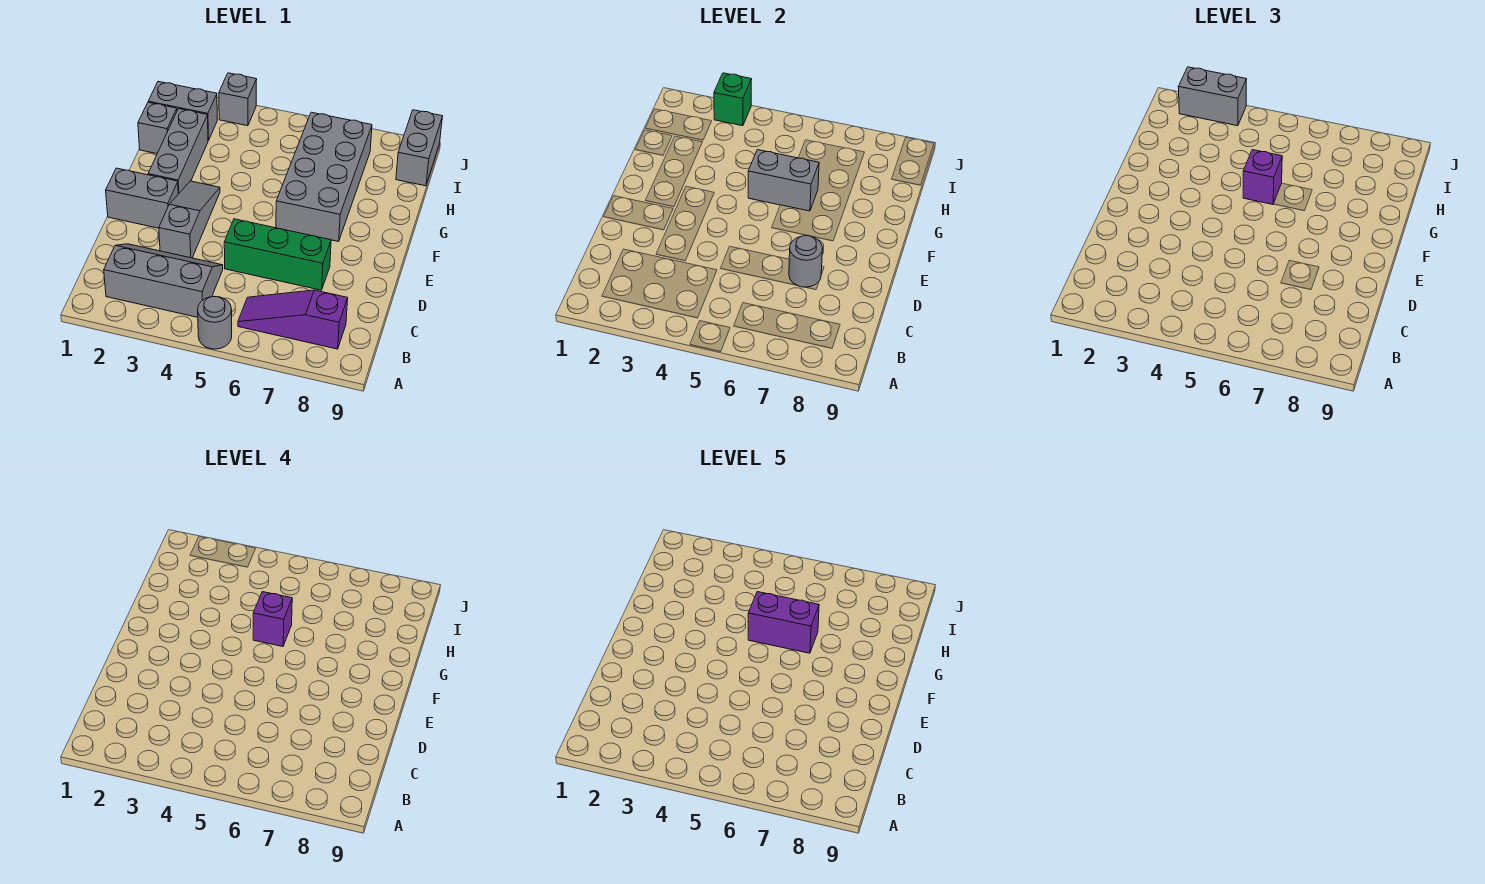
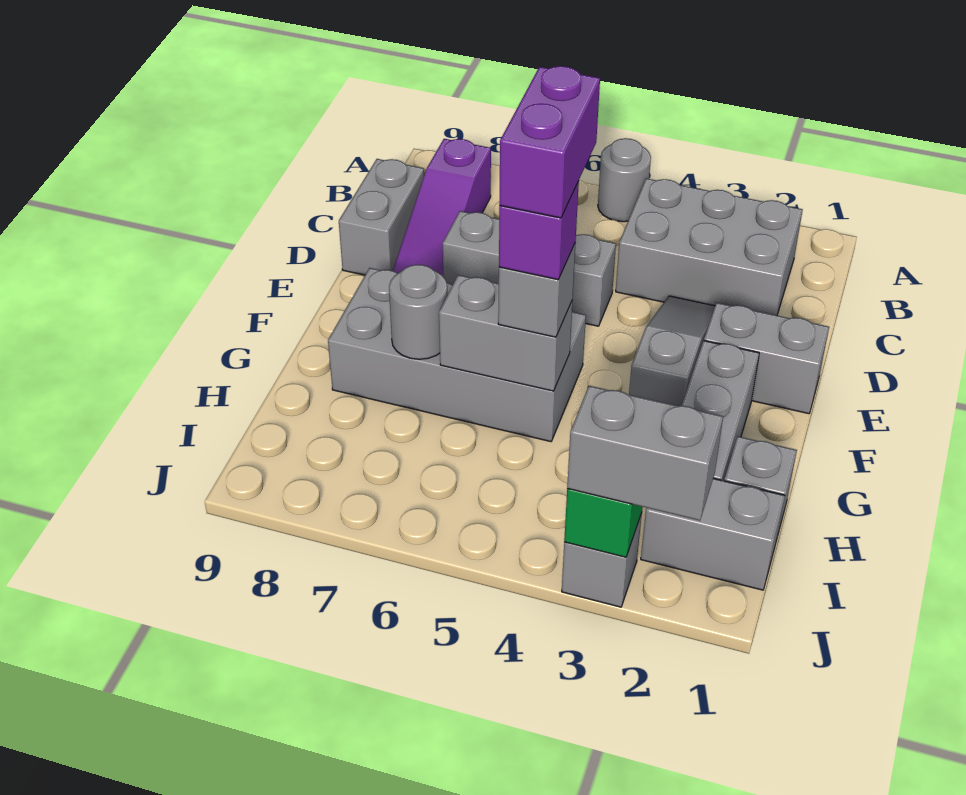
grey 2x3 slope [104,244,223,317] -> grey 2x3 brick [616,178,803,315]
purple 1x3 slope [238,290,348,349] -> purple 1x3 slope turned to [393,139,491,276]
grey 1x3 slope [159,181,220,258] -> grey 1x3 slope turned to [629,296,715,406]
green 1x3 brick [224,219,331,290] -> grey 1x3 brick [443,211,616,326]
grey 1x1 round brick [789,236,823,287] -> grey 1x1 round brick moved to [389,265,448,359]
grey 2x4 brick [276,112,372,242] -> grey 2x4 brick turned to [328,268,586,442]
purple 1x1 brick [1243,150,1282,204] -> grey 1x1 brick [498,244,575,337]
purple 1x2 brick [748,592,819,653] -> purple 1x2 brick turned to [499,66,600,218]
grey 1x2 brick [396,110,443,186] -> grey 1x2 brick moved to [339,159,424,275]

